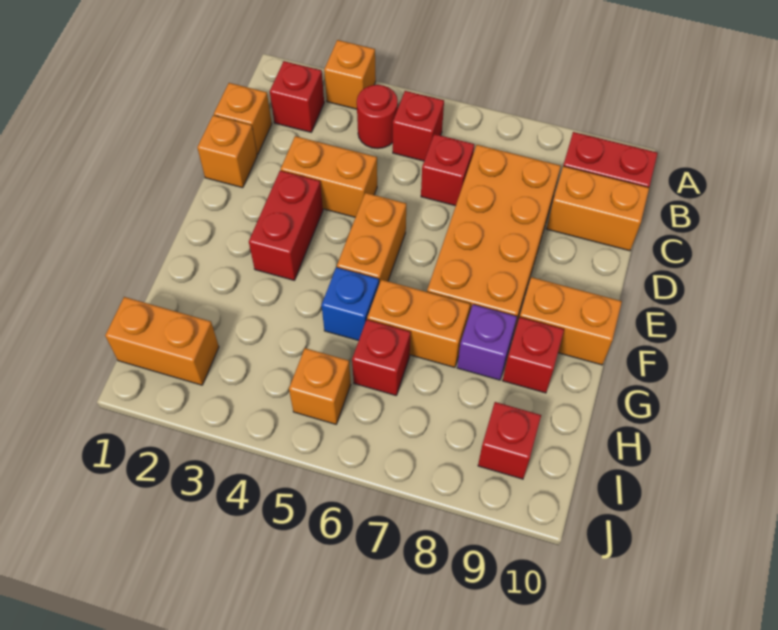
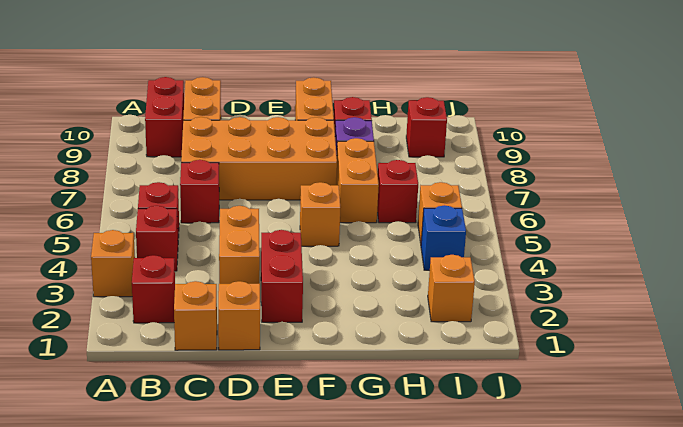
red 1x1 round brick [357,85,398,149] -> red 1x1 brick [136,206,178,271]
red 1x2 brick [249,171,323,280] -> red 1x2 brick turned to [261,230,303,322]
orange 1x2 brick [337,193,406,284] -> orange 1x1 brick [300,182,340,246]
blue 1x1 brick [321,267,379,341] -> blue 1x1 brick moved to [421,205,466,270]
orange 1x2 brick [105,297,219,385] -> orange 1x1 brick [428,255,475,322]

